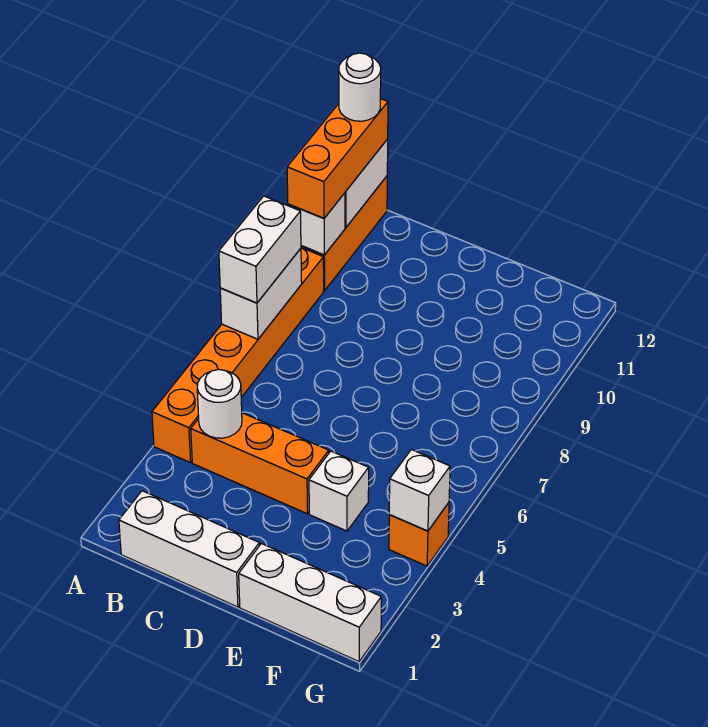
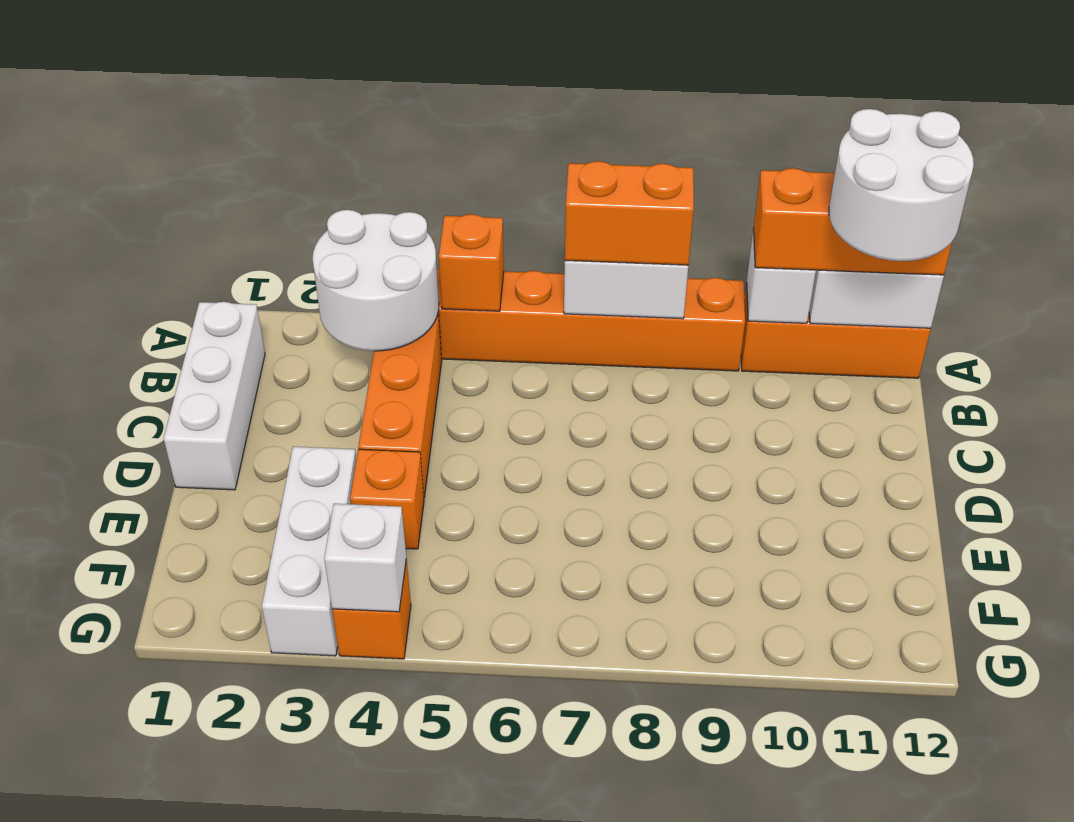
none -> orange 1x1 brick [439,214,504,311]
white 1x2 brick [219,196,301,303] -> orange 1x2 brick [565,161,694,265]
white 1x1 round brick [339,53,381,121] -> white 2x2 round brick [829,109,974,261]
white 1x1 round brick [197,370,242,438] -> white 2x2 round brick [313,210,439,351]
white 1x3 brick [239,543,381,662] -> white 1x3 brick moved to [262,447,356,656]
white 1x1 brick [309,451,369,531] -> orange 1x1 brick [350,449,424,549]

